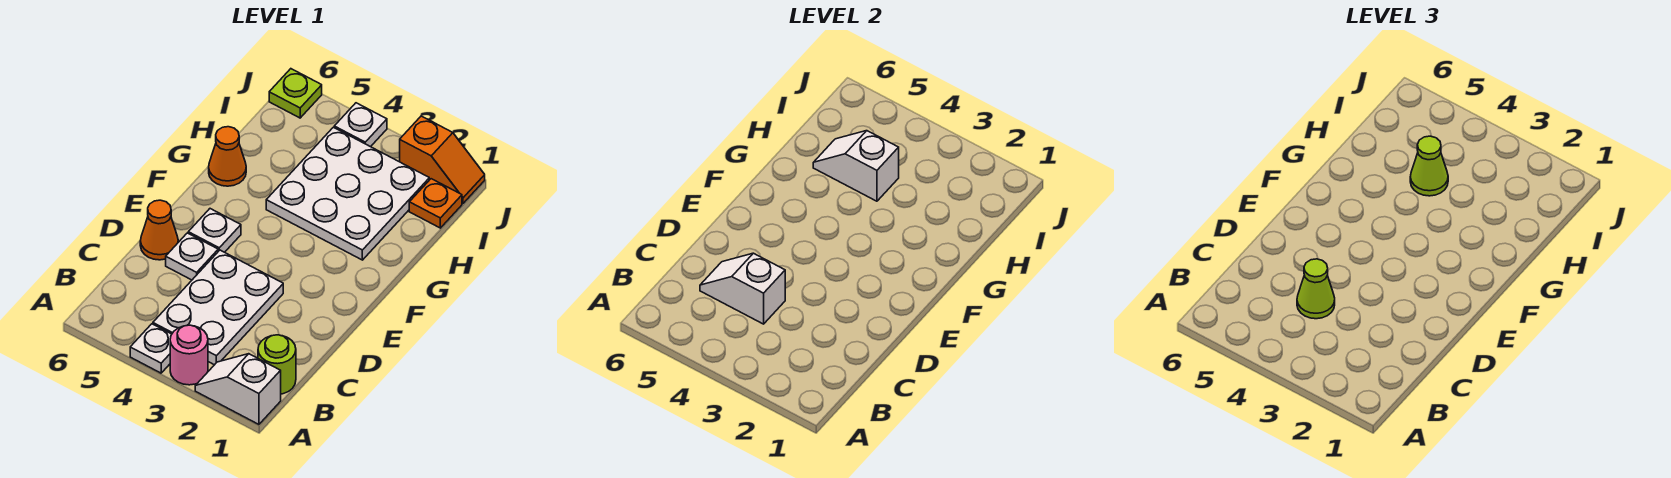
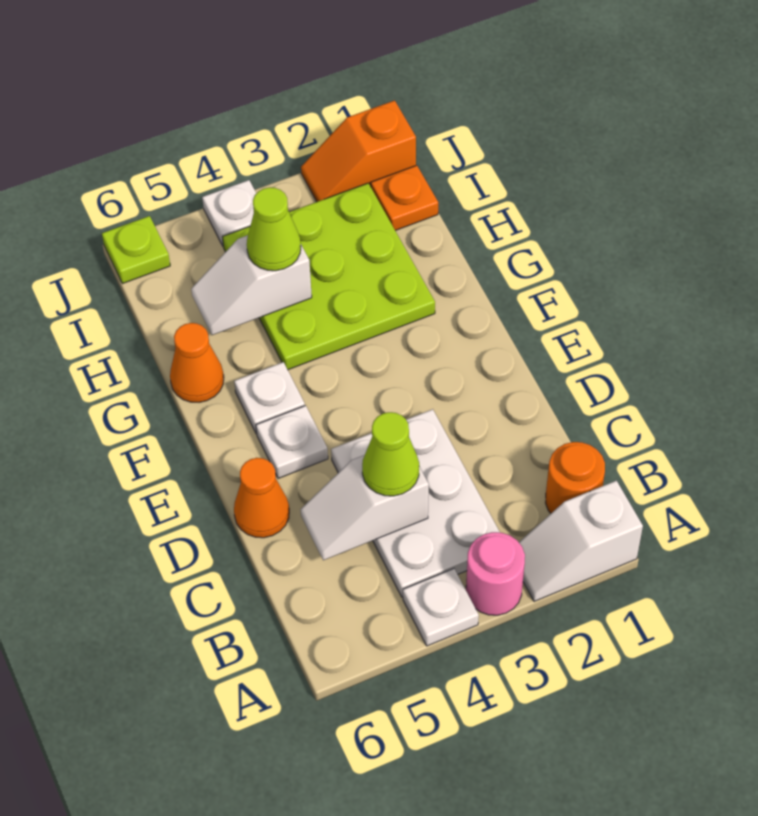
lime 1x1 round brick [258,335,296,394] -> orange 1x1 round brick [545,442,605,513]
white 1x1 plate [166,233,218,280] -> white 1x1 plate moved to [234,362,305,434]
white 3x3 plate [266,127,429,260] -> lime 3x3 plate [223,183,435,370]
orange 1x2 slope [400,116,485,203] -> orange 1x2 slope turned to [301,100,416,202]

